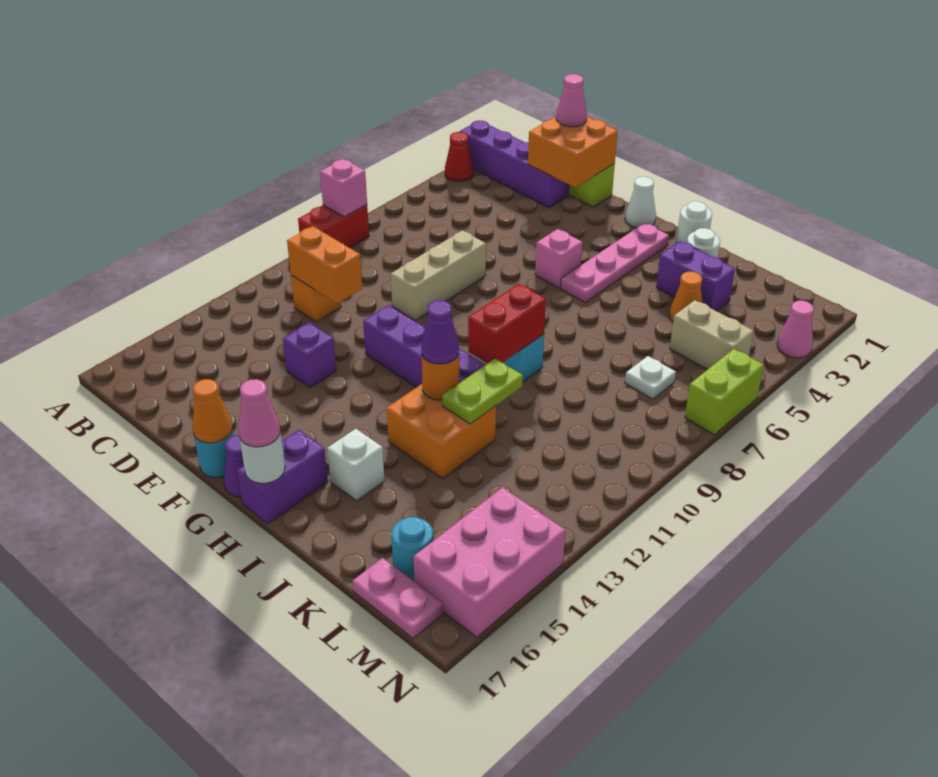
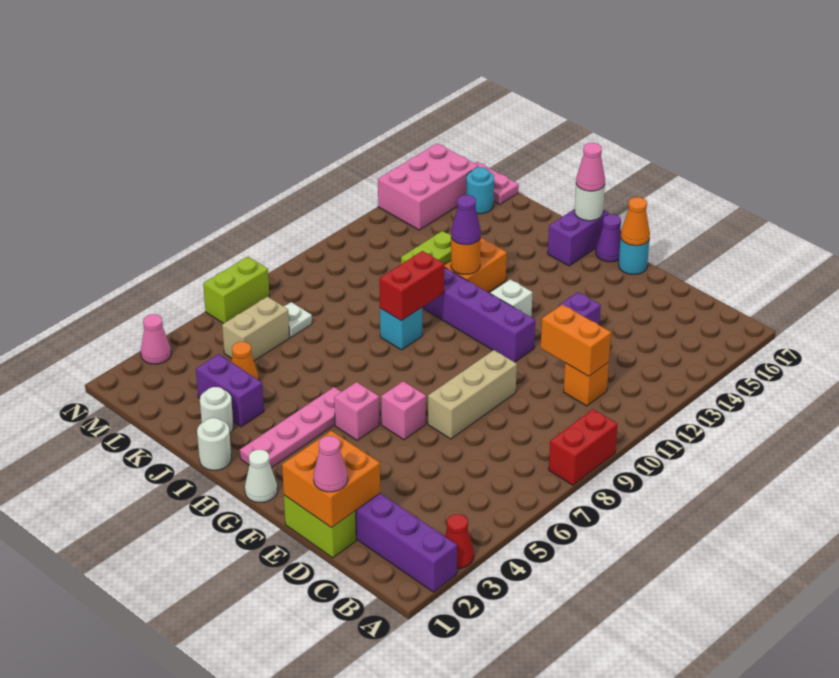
pink 1x1 brick [320,159,367,217] -> pink 1x1 brick moved to [381,381,426,440]
white 1x1 brick [327,429,385,501] -> white 1x1 brick moved to [490,279,532,317]
tan 1x2 brick [670,300,754,370] -> tan 1x2 brick turned to [222,297,290,361]

